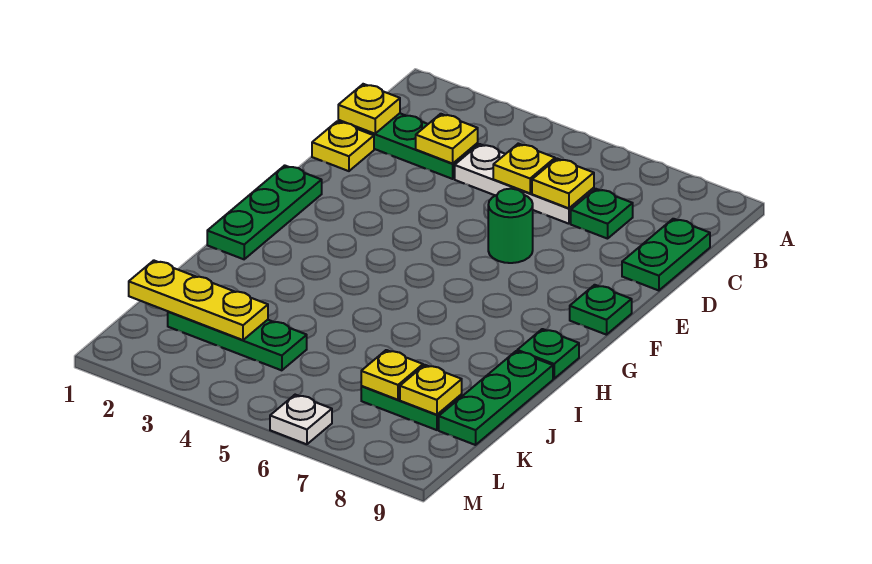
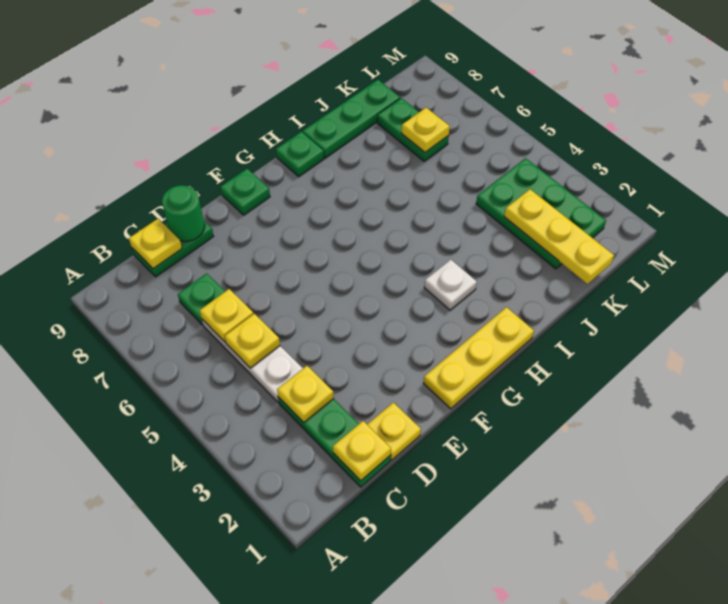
green 1x1 round brick [488,189,533,263] -> green 1x1 round brick moved to [162,185,205,241]
green 1x3 plate [207,165,322,259] -> yellow 1x3 plate [423,307,534,409]
green 1x3 plate [168,312,307,370] -> green 2x3 plate [476,158,606,269]
yellow 1x1 plate [400,365,462,415] -> yellow 1x1 plate moved to [129,219,182,269]
white 1x1 plate [270,395,332,444] -> white 1x1 plate moved to [424,260,477,310]

